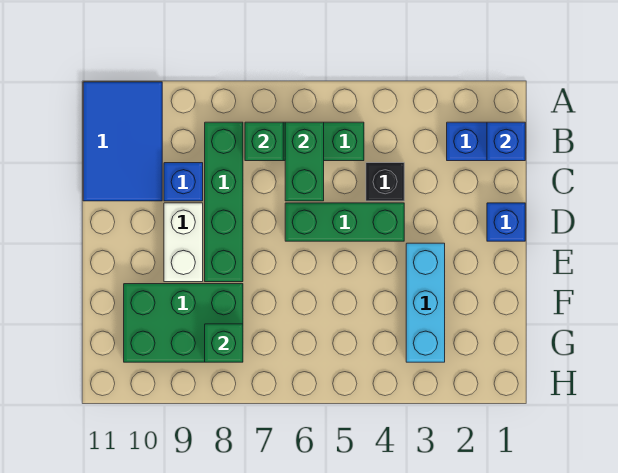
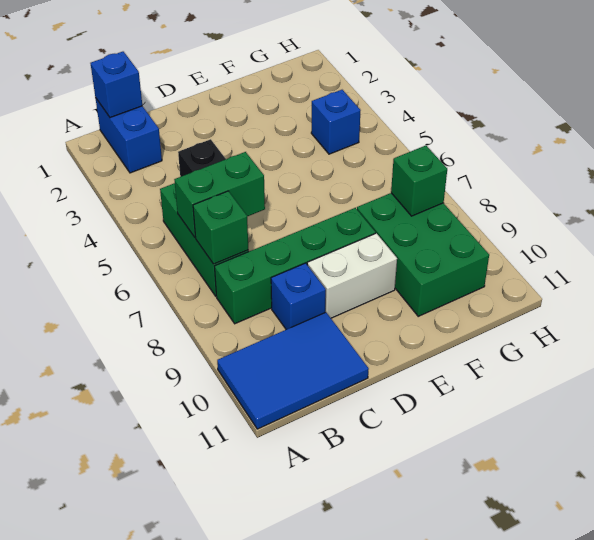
blue 1x1 brick [487,203,525,241] -> blue 1x1 brick moved to [311,90,361,154]
green 1x3 brick [285,203,404,241] -> none
cyan 1x3 brick [406,243,445,362] -> none

